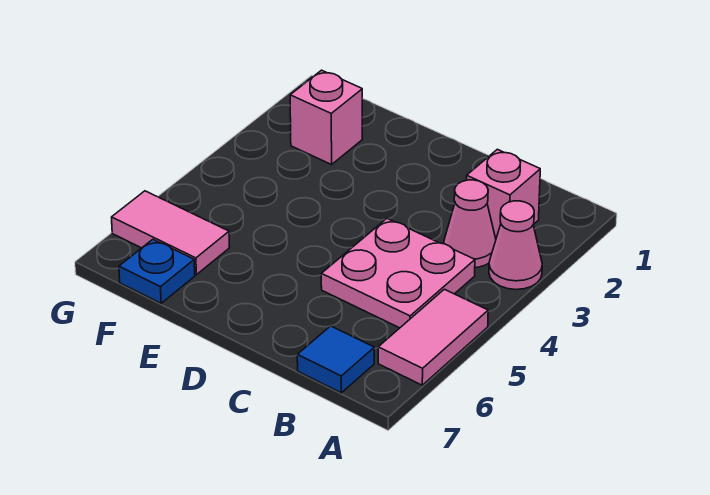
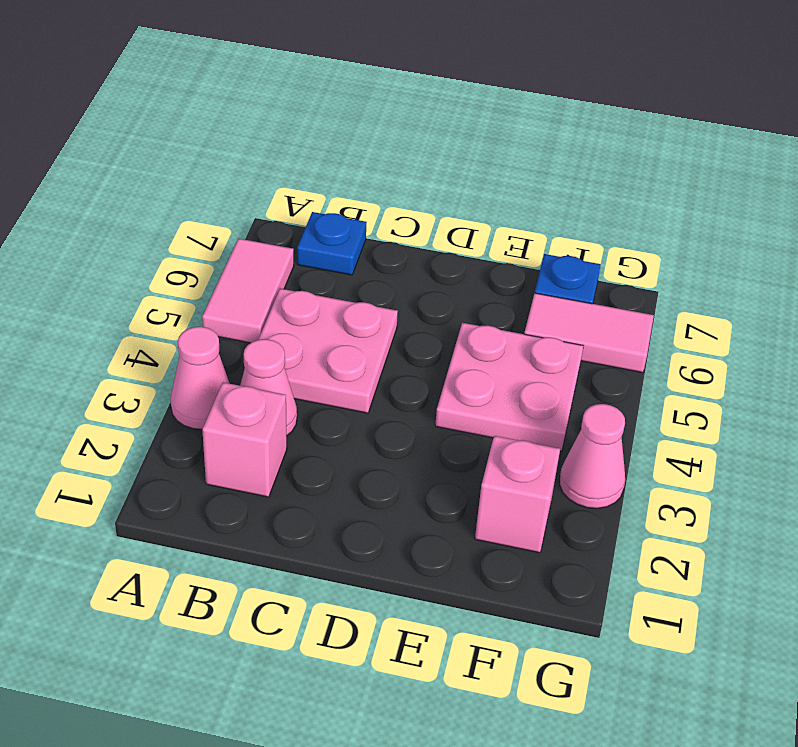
blue 1x1 tile [297,326,374,393] -> blue 1x1 plate [297,212,367,275]
none -> pink 2x2 plate [435,323,583,451]
none -> pink 1x1 cone [560,404,625,508]

